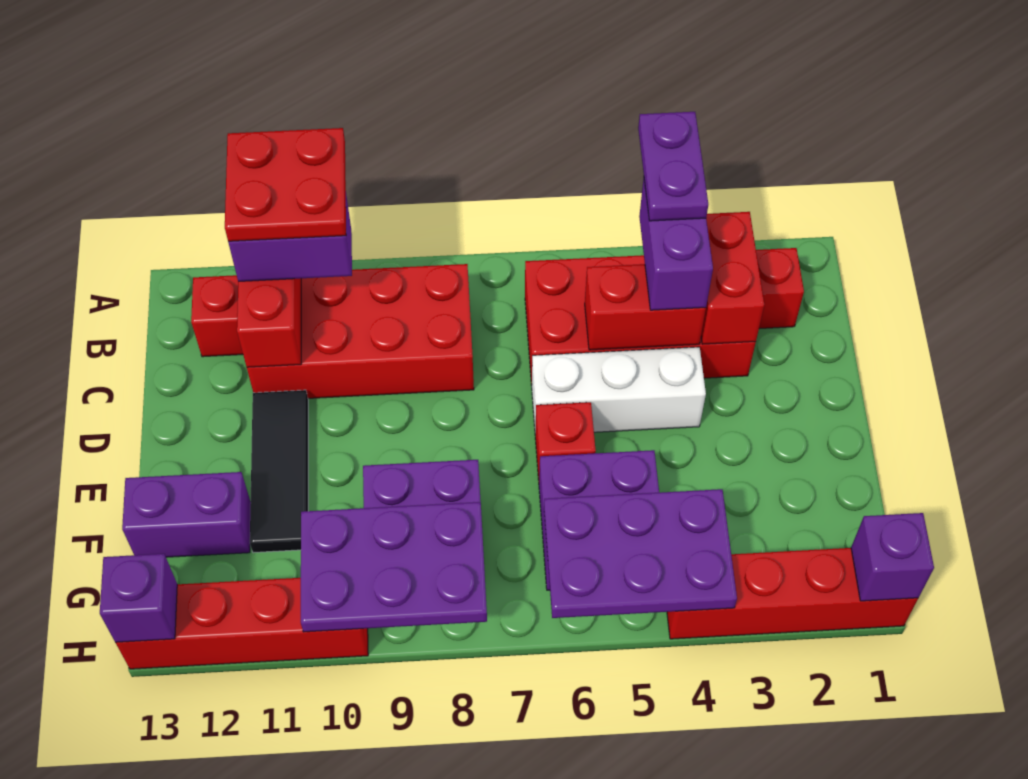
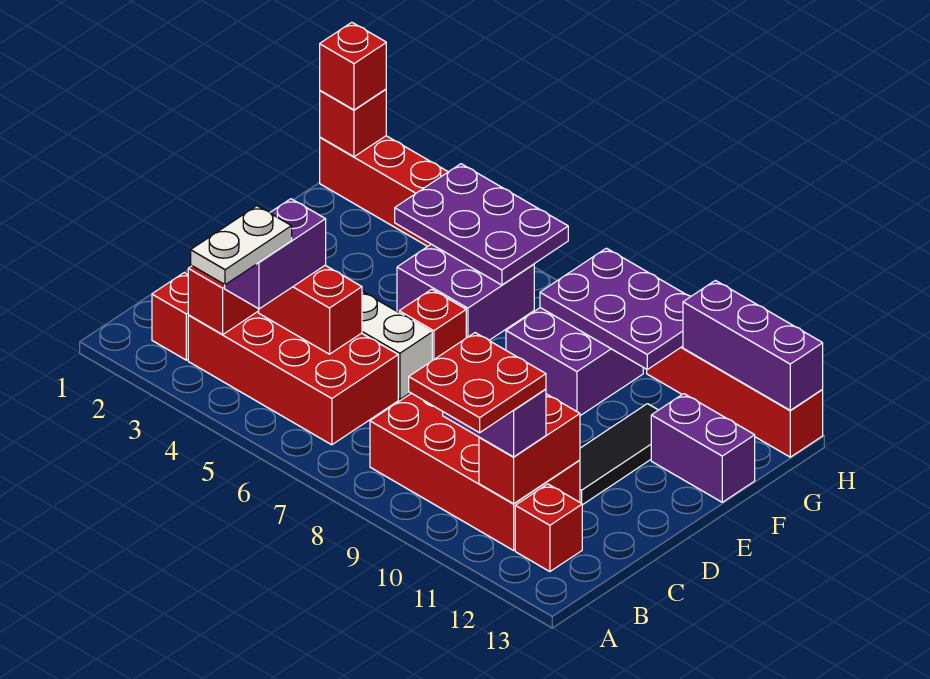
purple 1x2 plate [638,112,708,221] -> white 1x2 plate [191,206,292,285]
purple 1x1 brick [851,513,934,601] -> red 1x1 brick [320,89,386,157]
none -> red 1x1 brick [320,22,386,110]
purple 1x1 brick [100,554,177,643] -> purple 1x3 brick [683,281,823,410]

